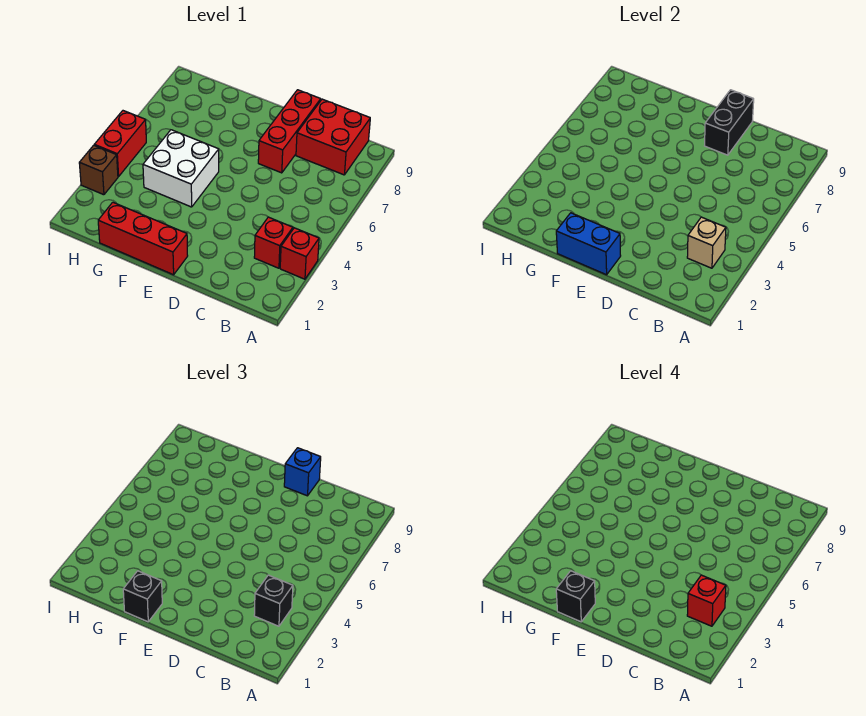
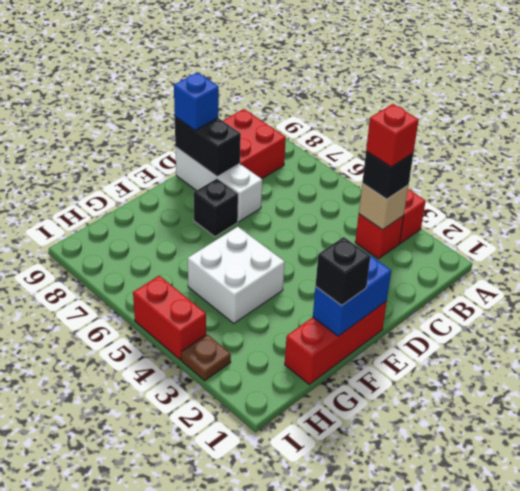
red 1x3 brick [258,90,321,173] -> white 1x3 brick [175,147,262,222]
black 1x1 brick [556,571,595,622] -> black 1x1 brick moved to [194,179,238,237]
brown 1x1 brick [79,145,118,195] -> brown 1x1 plate [181,334,231,381]

